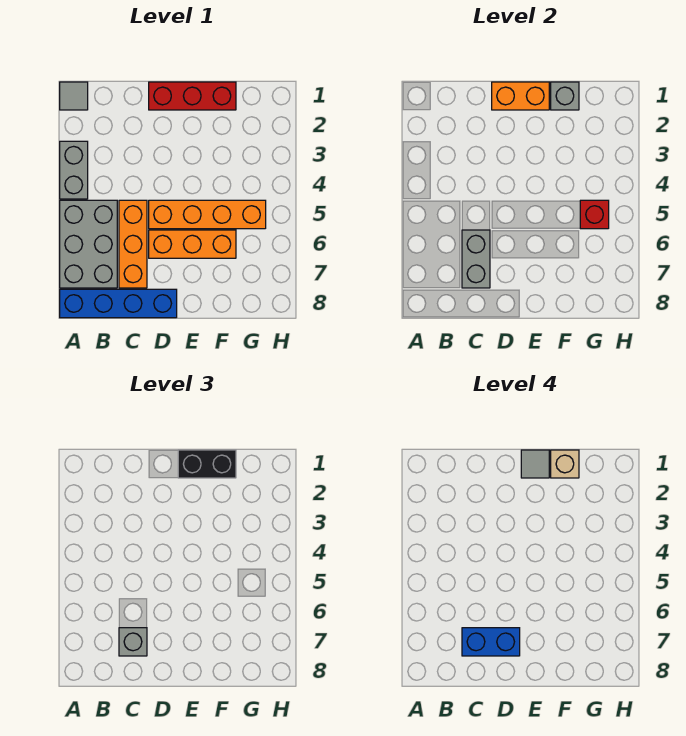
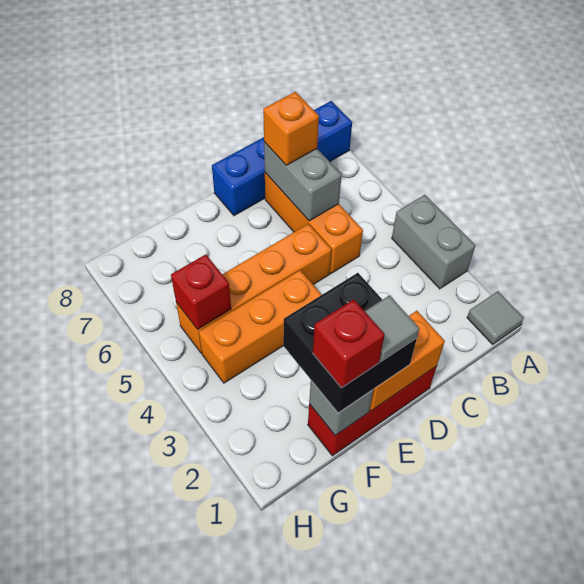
grey 2x3 brick [60,200,117,288] -> none
grey 1x1 brick [119,628,147,656] -> orange 1x1 brick [263,92,319,165]
blue 1x2 brick [462,628,520,656] -> none
orange 1x3 brick [149,230,236,258] -> orange 1x3 brick moved to [199,270,322,383]
black 1x2 brick [178,450,236,478] -> black 2x2 brick [283,273,417,413]
tan 1x1 brick [551,450,579,478] -> red 1x1 brick [313,300,385,388]

